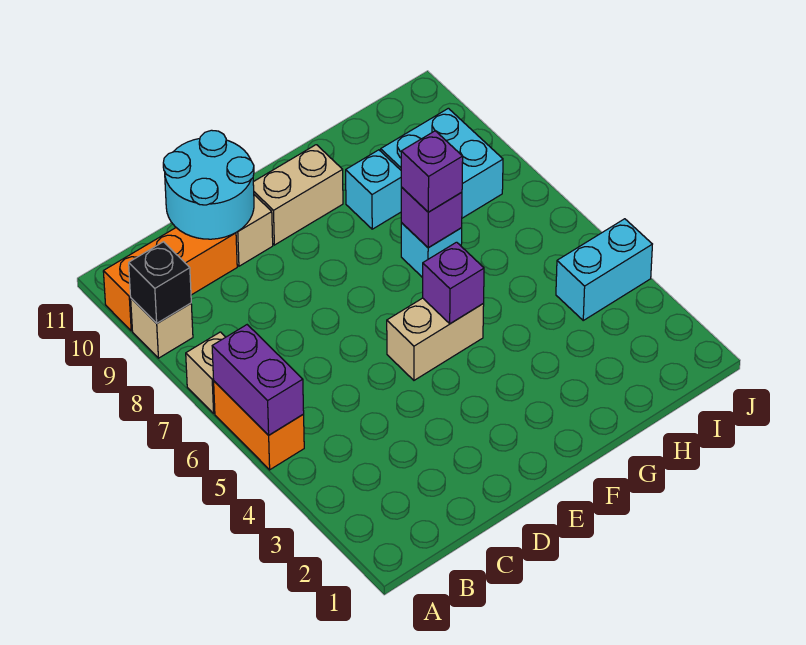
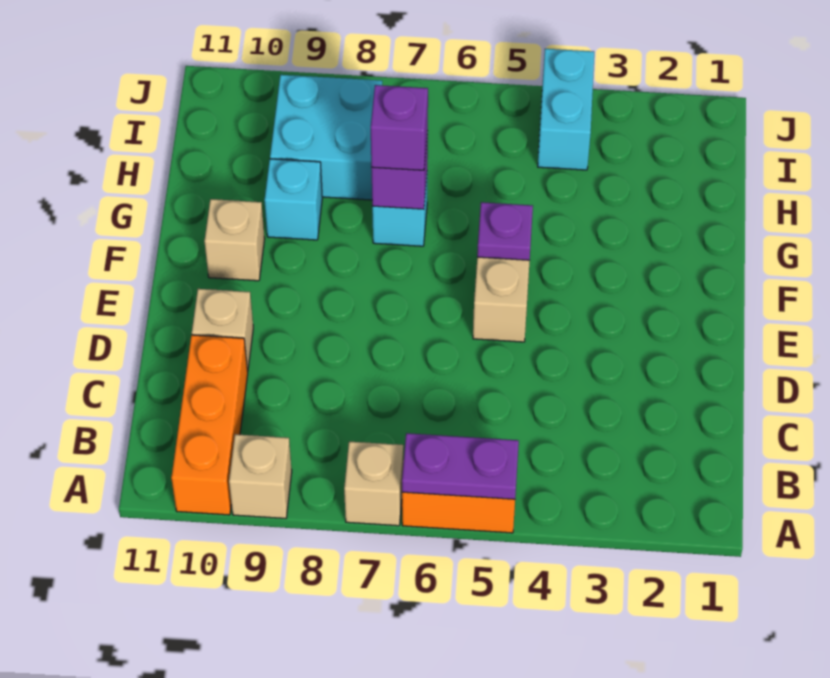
purple 1x2 brick [212,325,304,435] -> purple 1x2 plate [402,433,519,499]
black 1x1 brick [129,242,191,323] -> none
cyan 2x2 round brick [163,130,254,239] -> none
tan 1x2 brick [253,145,343,245] -> tan 1x1 brick [204,199,265,281]
purple 1x1 brick [423,242,484,324] -> purple 1x1 plate [477,202,533,260]

